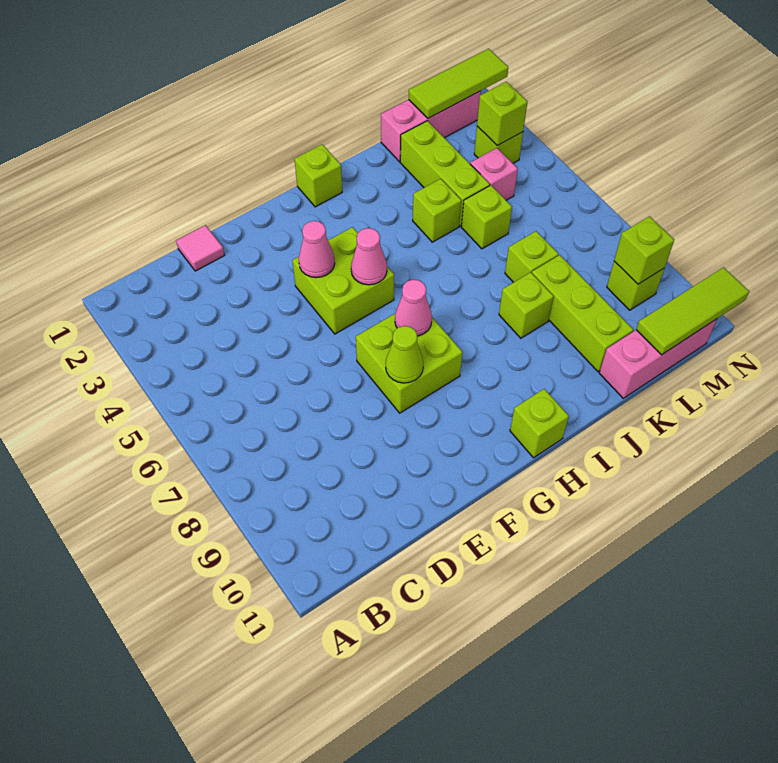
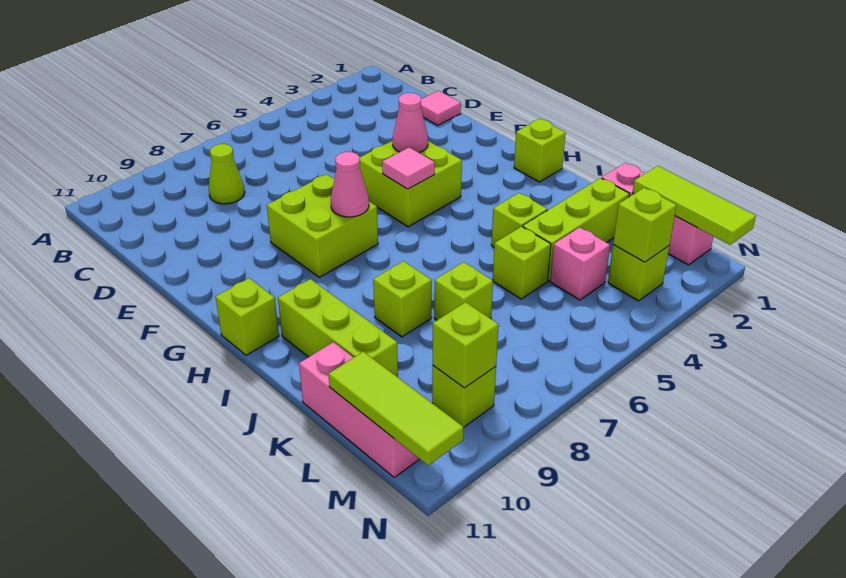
lime 1x1 cone [386,326,423,383] -> lime 1x1 cone moved to [209,144,245,204]
pink 1x1 cone [351,228,387,285] -> pink 1x1 tile [382,147,435,189]
lime 1x3 brick [532,255,633,372] -> lime 1x3 brick turned to [278,279,398,377]

